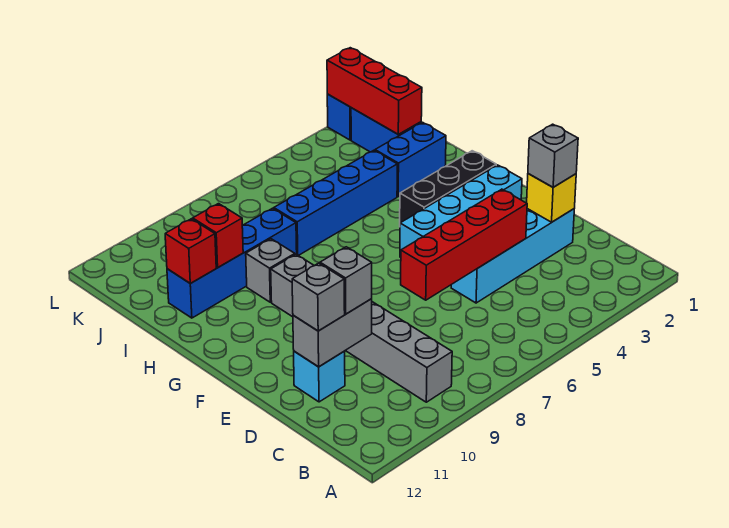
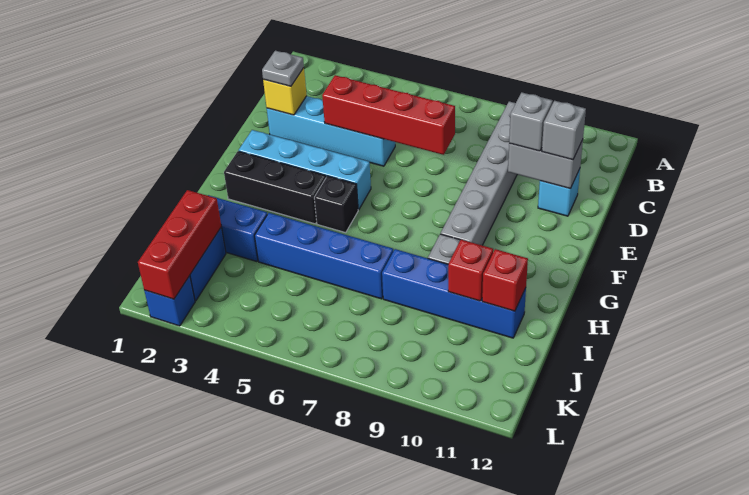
grey 1x1 brick [528,124,578,187] -> grey 1x1 plate [262,51,304,86]
none -> black 1x1 brick [314,176,358,233]

